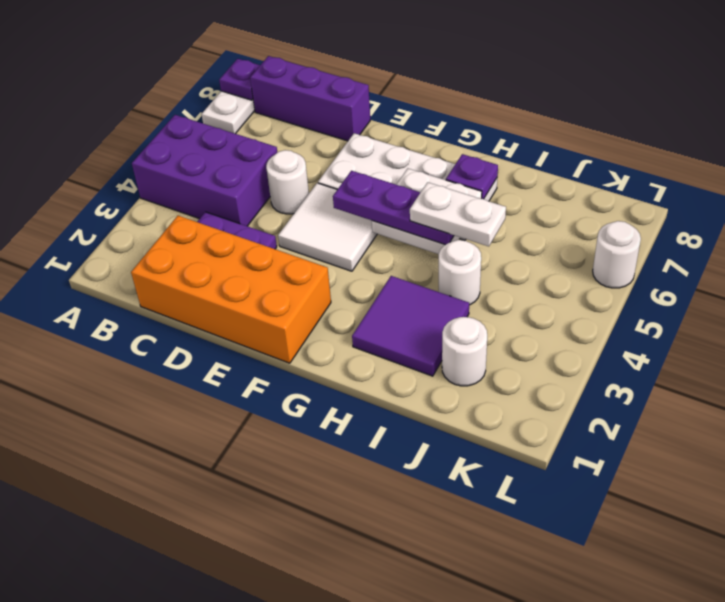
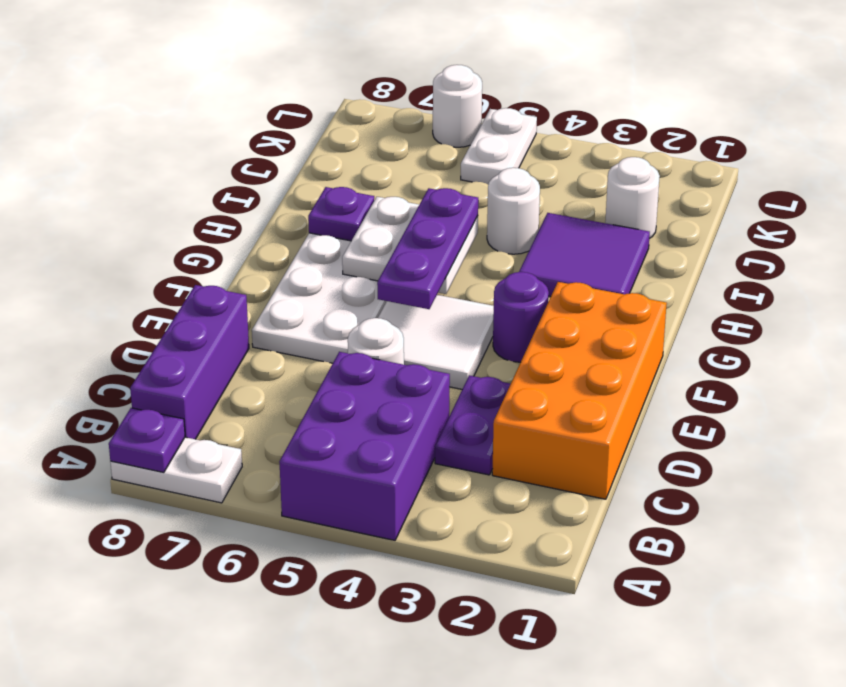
none -> purple 1x1 round brick [493,272,549,362]
white 1x2 plate [410,182,506,246] -> white 1x2 plate moved to [461,108,537,185]

